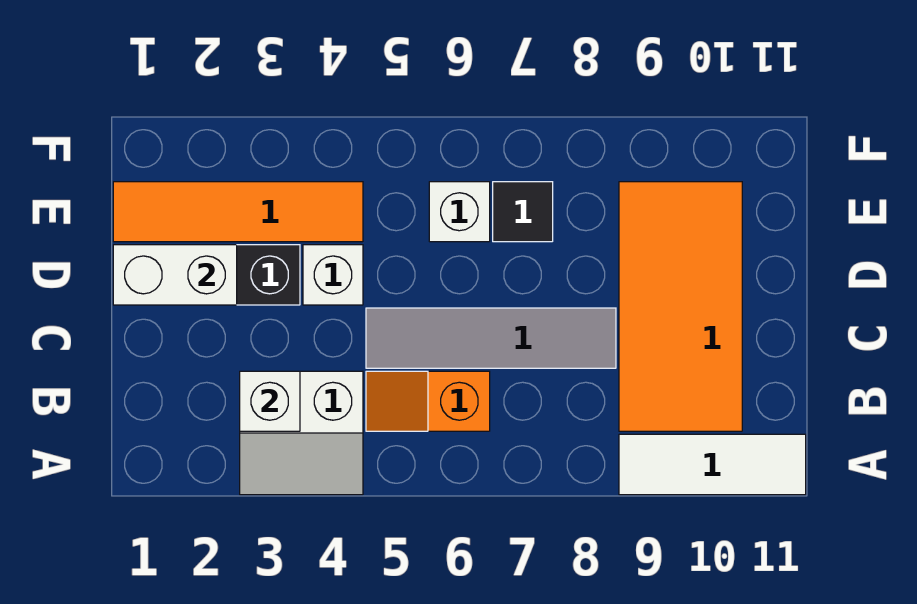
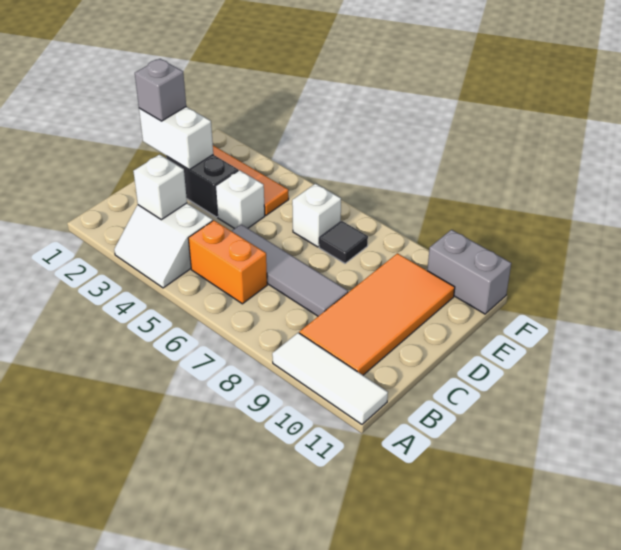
orange 1x2 slope [366,371,490,431] -> orange 1x2 brick [188,220,267,304]
none -> grey 1x1 brick [135,59,186,121]
none -> grey 1x2 brick [427,230,511,314]

